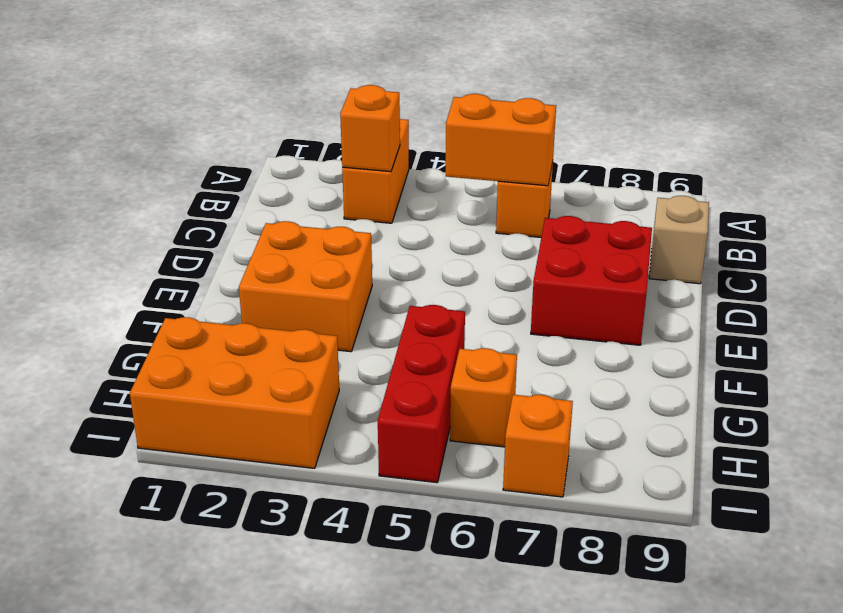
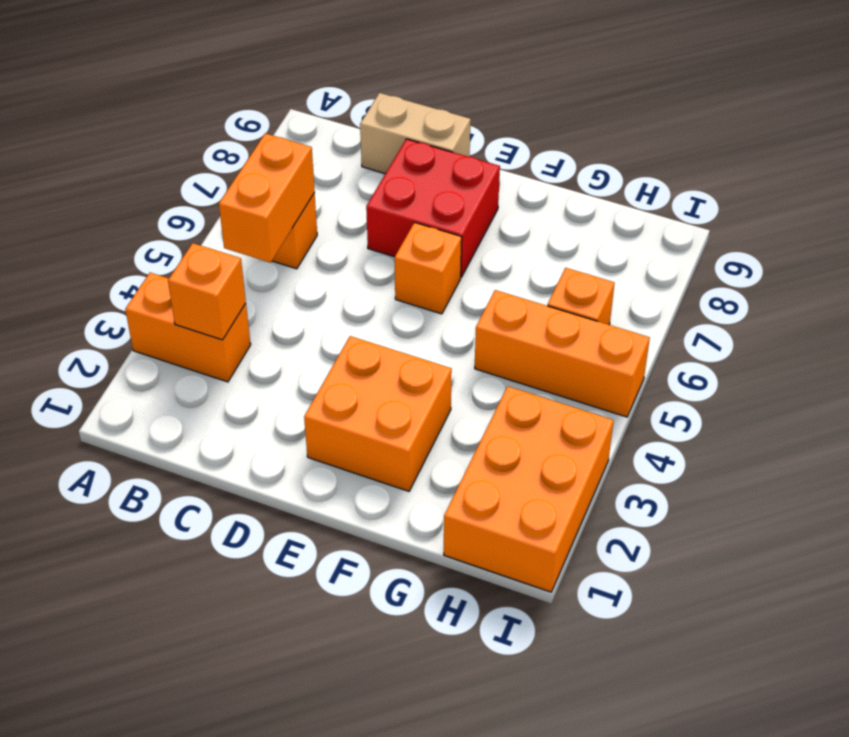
tan 1x1 brick [649,196,709,284] -> tan 1x2 brick [360,93,471,174]
red 1x3 brick [378,305,465,483] -> orange 1x3 brick [475,290,650,417]
orange 1x1 brick [503,395,573,497] -> orange 1x1 brick moved to [395,223,462,314]

